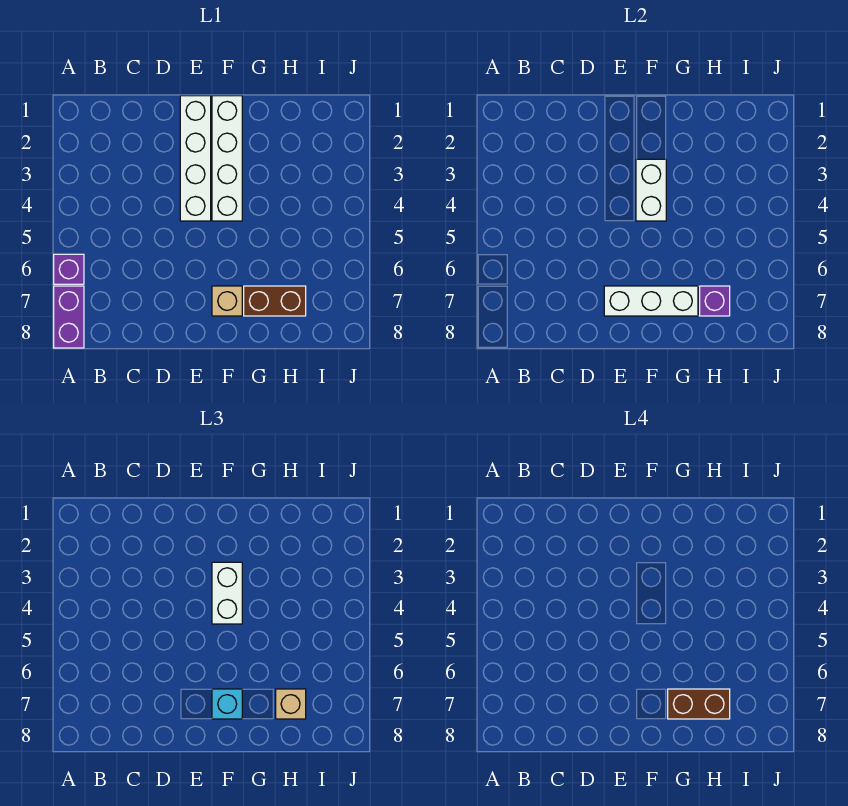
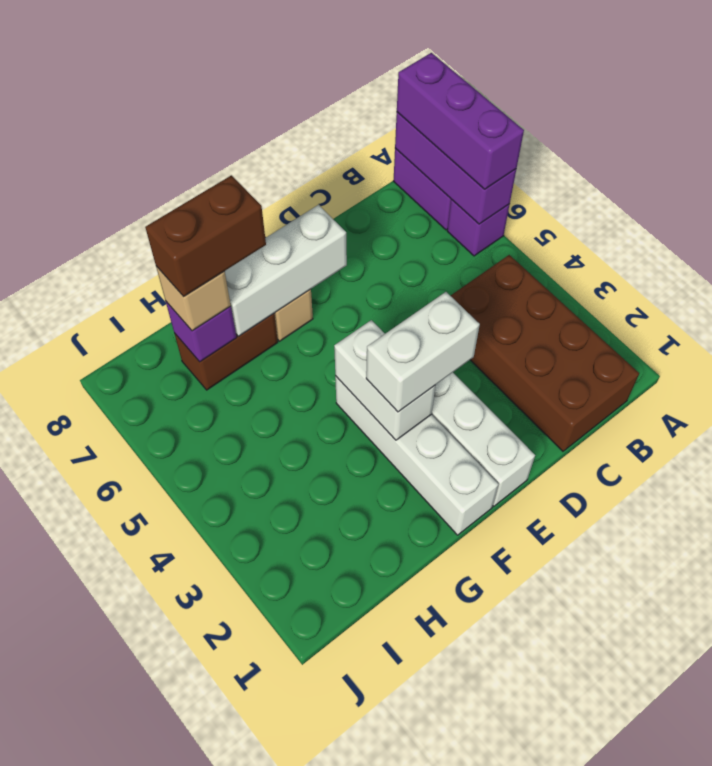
none -> purple 1x3 brick [395,112,516,224]
none -> purple 1x3 brick [397,53,524,189]
none -> brown 2x4 brick [451,255,639,451]
white 1x2 brick [212,562,242,624] -> white 1x2 brick turned to [366,292,480,412]
cyan 1x1 brick [212,689,242,719] -> none

